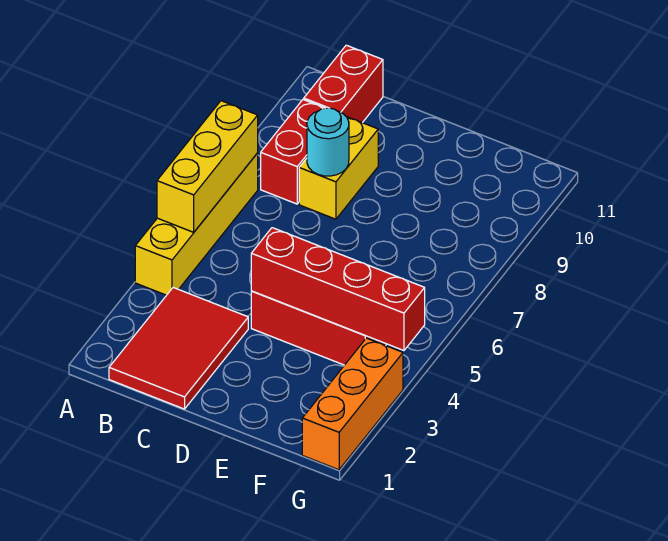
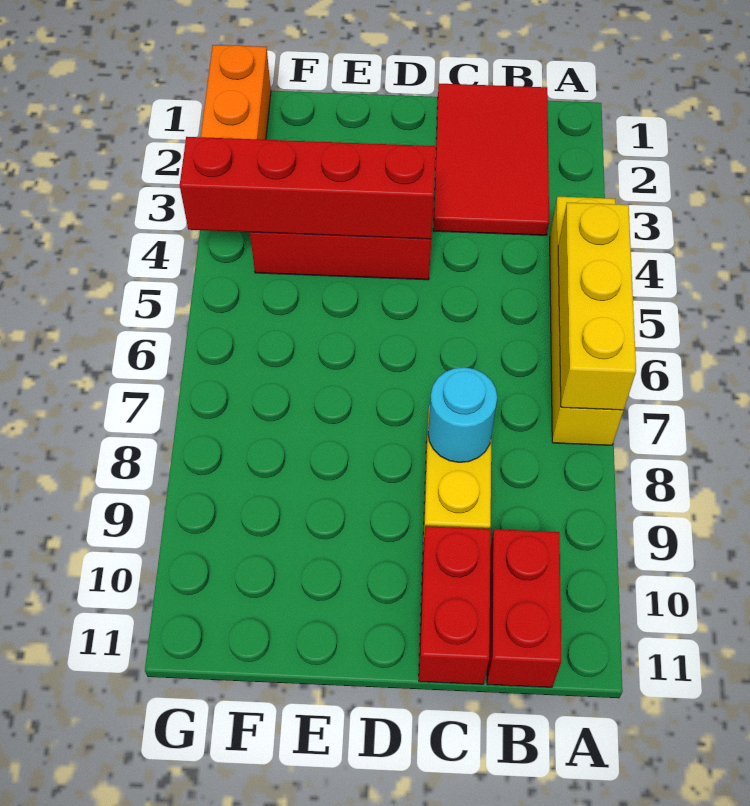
red 1x2 brick [261,100,325,204] -> red 1x2 brick moved to [419,526,491,684]

